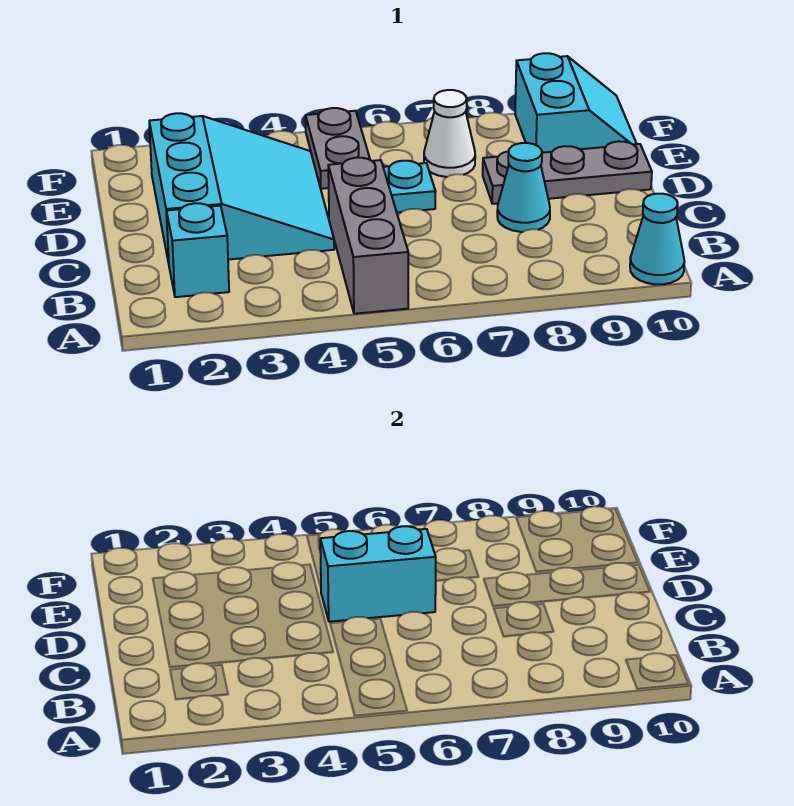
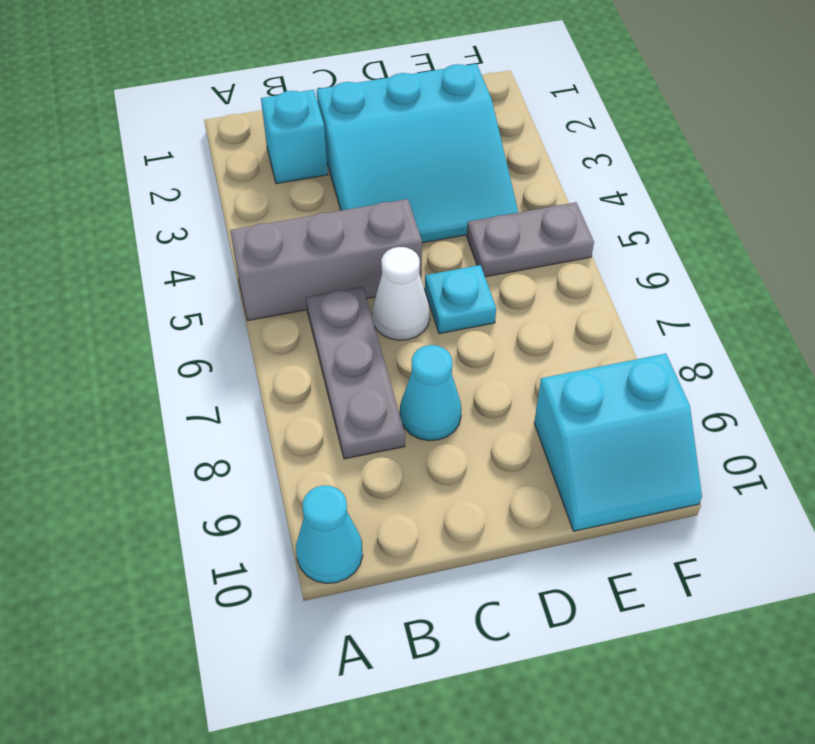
cyan 1x2 brick [320,526,436,622] -> none
grey 1x3 plate [483,141,652,204] -> grey 1x3 plate moved to [306,287,405,459]
white 1x1 cone [424,90,475,177] -> white 1x1 cone moved to [372,247,430,340]

